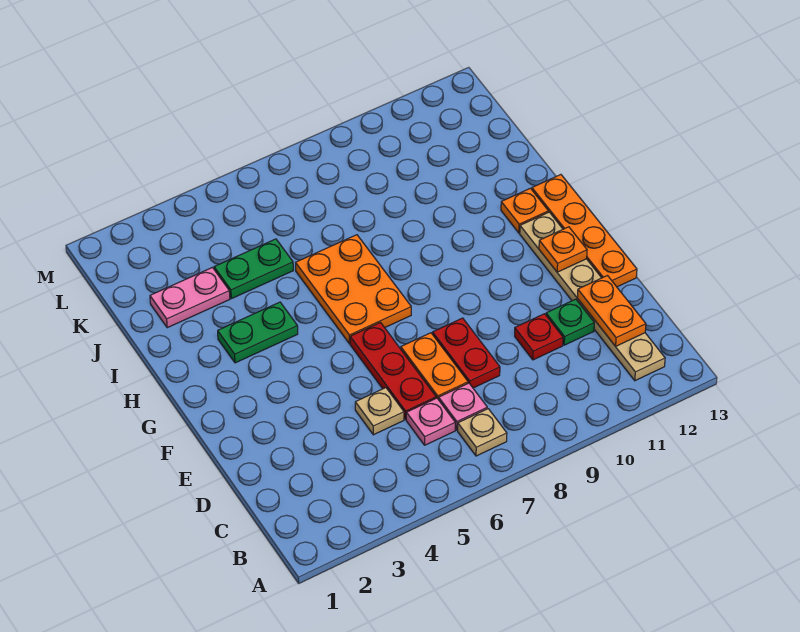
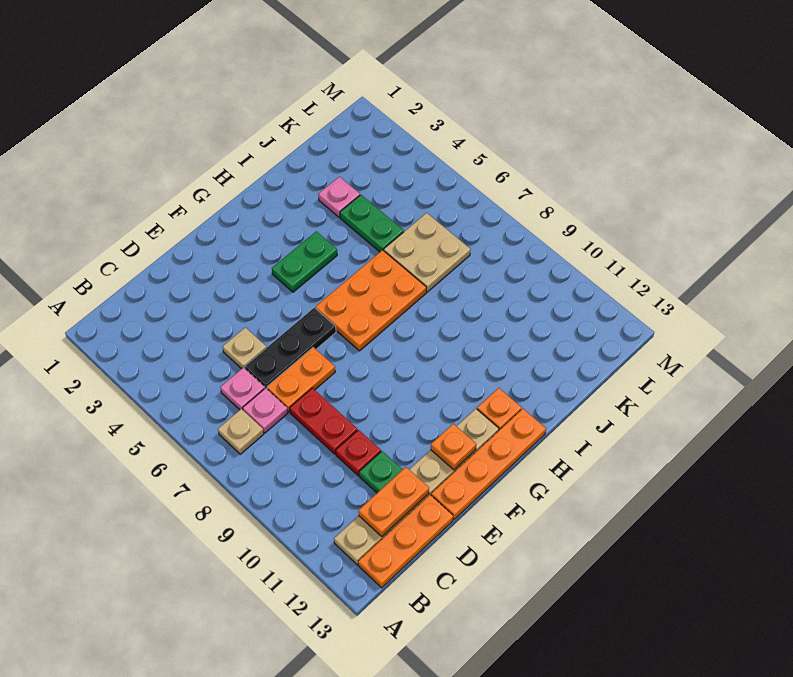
none -> orange 1x3 plate [358,495,453,588]
red 1x3 plate [350,323,436,419] -> black 1x3 plate [245,308,336,389]
red 1x2 plate [433,318,500,388] -> red 1x2 plate turned to [290,388,357,454]
green 1x2 plate [218,302,298,363] -> green 1x2 plate turned to [272,231,337,292]
pink 1x2 plate [150,267,230,328] -> pink 1x1 plate [318,177,360,217]
none -> tan 2x2 plate [384,213,470,292]

